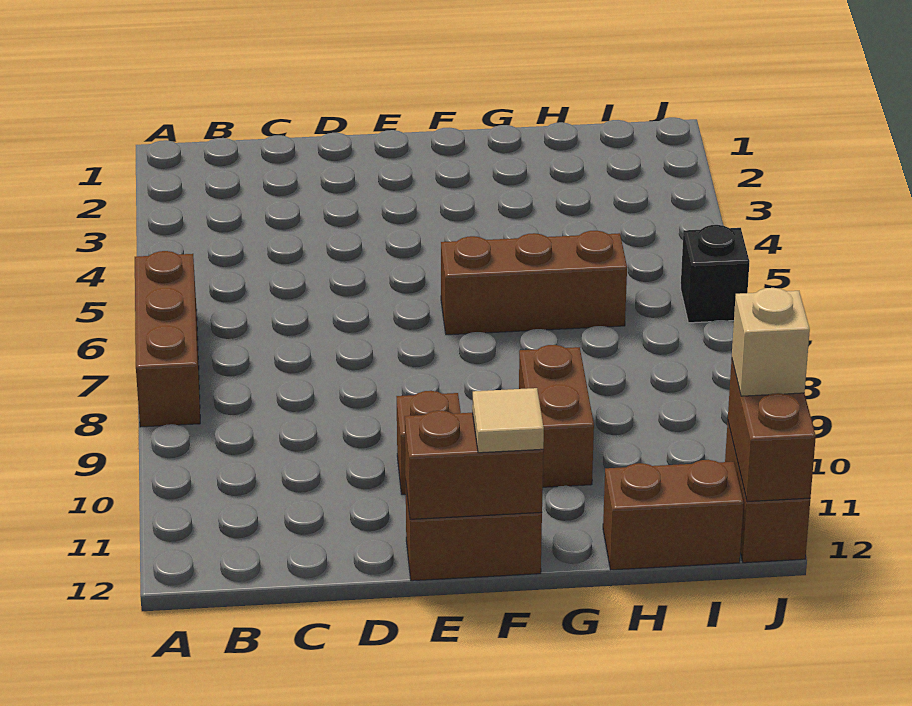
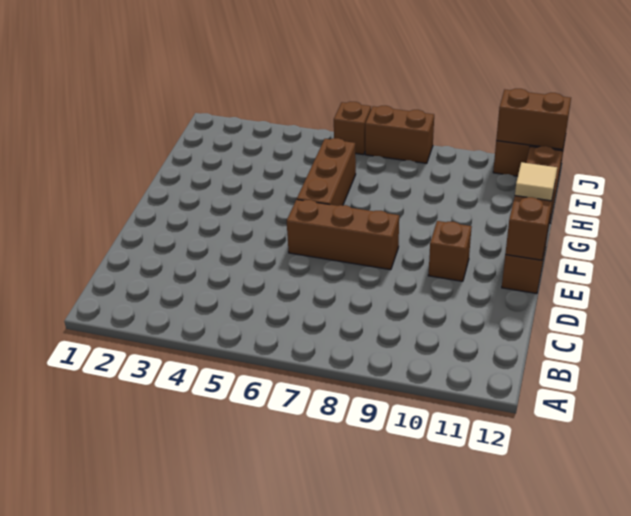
brown 1x3 brick [135,251,200,427] -> brown 1x3 brick moved to [287,200,399,270]
brown 1x2 brick [519,345,594,487] -> brown 1x2 brick moved to [365,106,434,163]
black 1x1 brick [681,225,749,323] -> brown 1x1 brick [334,102,371,155]
tan 1x1 brick [732,288,810,396] -> none

